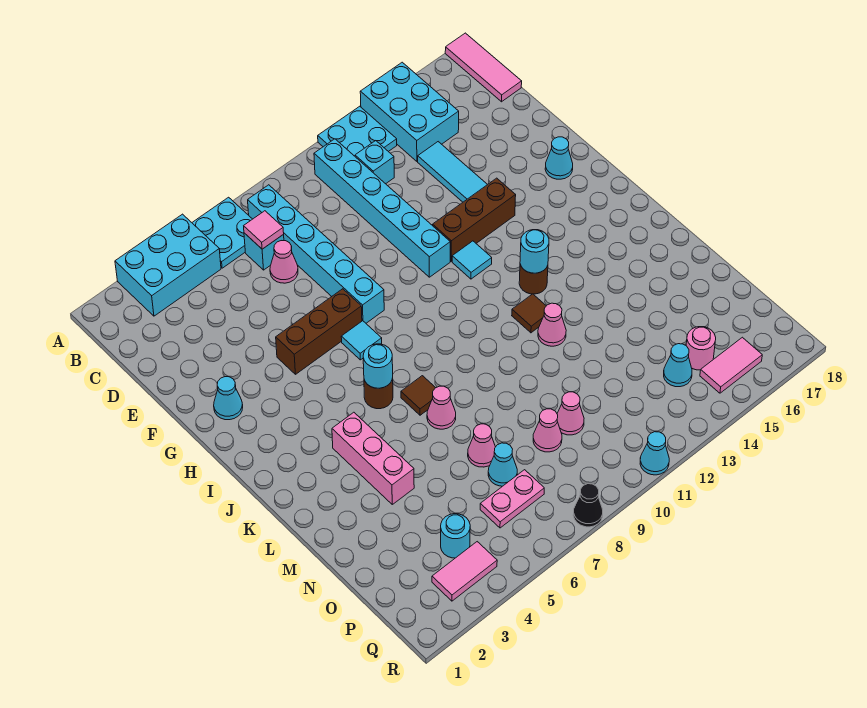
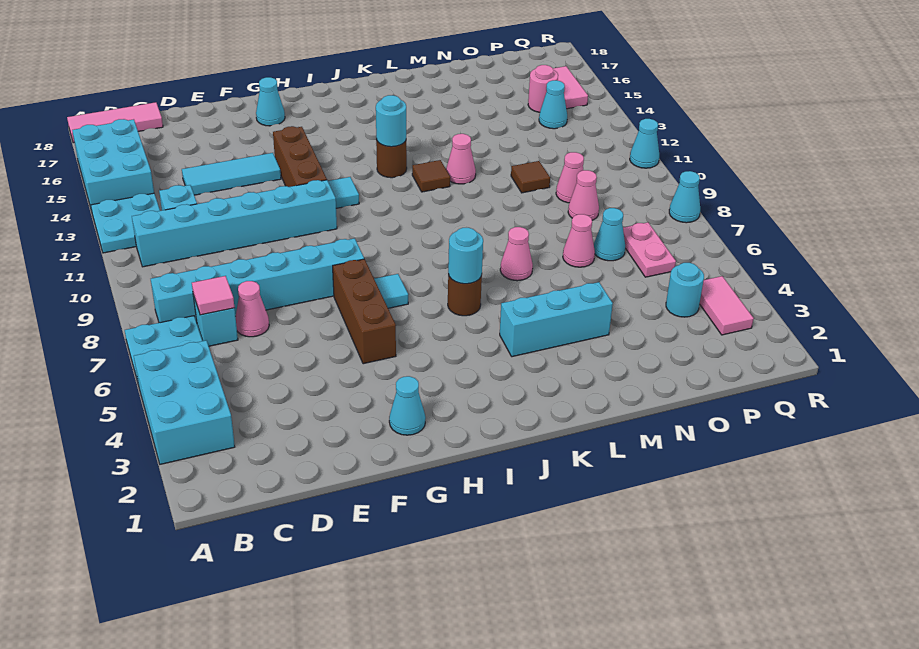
cyan 2x3 brick [360,62,459,161] -> cyan 2x3 brick turned to [72,119,154,211]
pink 1x3 brick [332,412,414,504] -> cyan 1x3 brick [500,282,613,357]
brown 1x1 tile [401,376,435,415] -> brown 1x1 tile moved to [511,161,550,193]
black 1x1 cone [573,484,603,527] -> cyan 1x1 cone [669,171,700,223]

